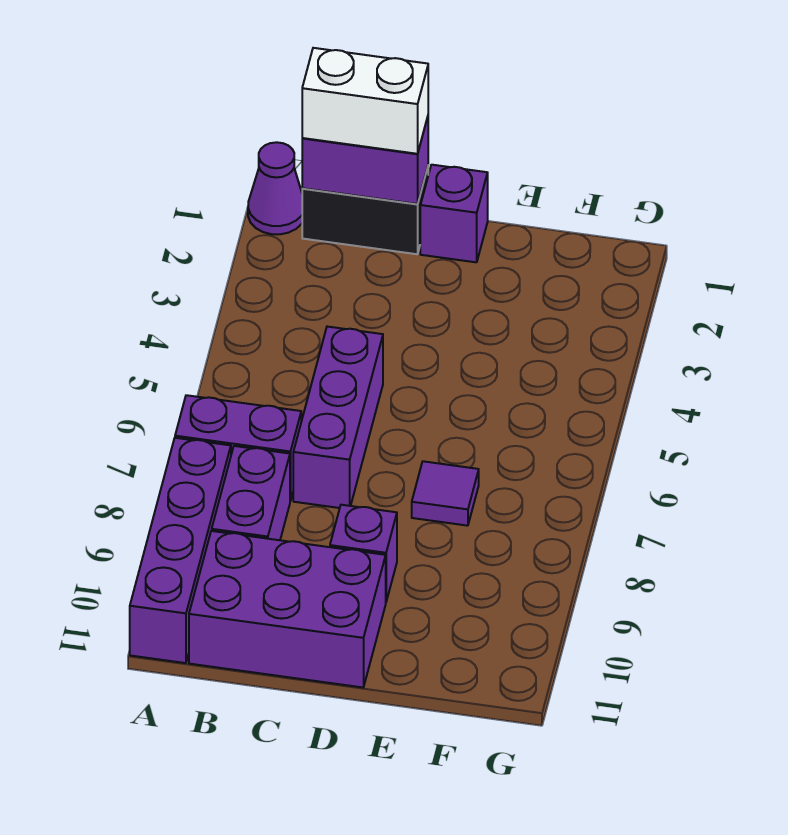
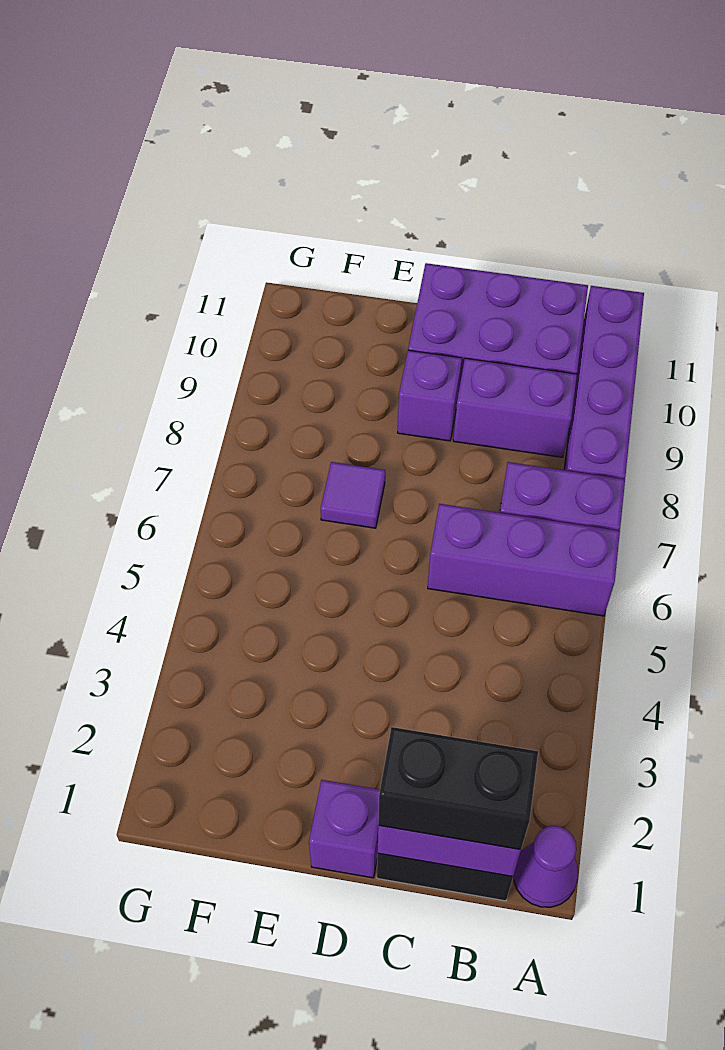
white 1x2 brick [302,48,428,154] -> black 1x2 brick [378,727,538,850]
purple 1x2 brick [212,446,290,540] -> purple 1x2 brick turned to [453,358,577,457]
purple 1x3 brick [293,327,383,508] -> purple 1x3 brick turned to [428,504,620,616]

